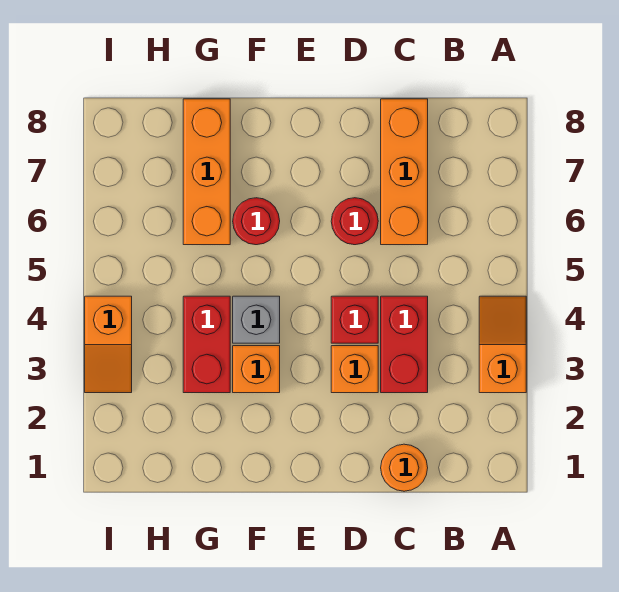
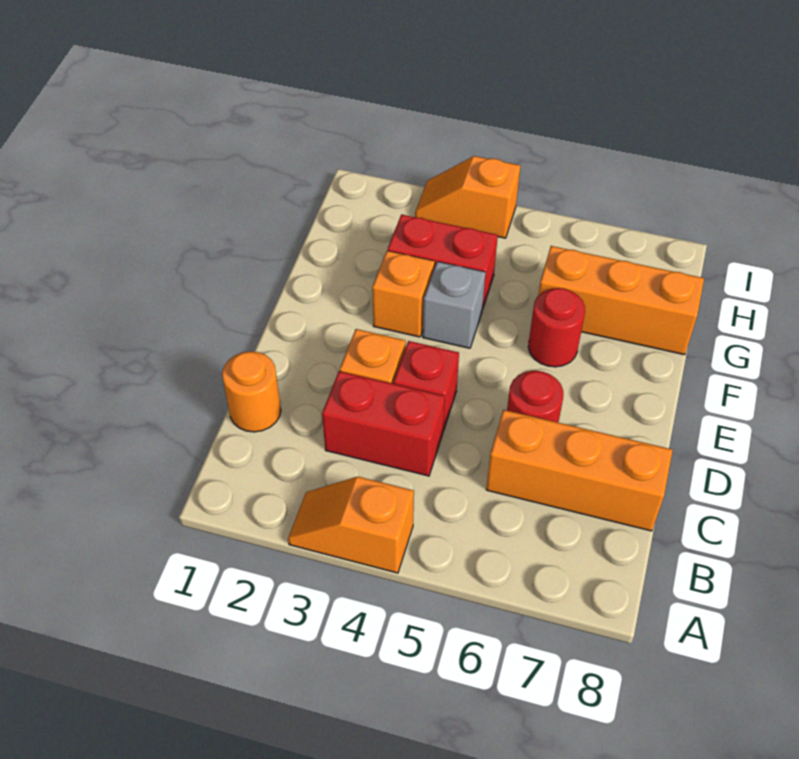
orange 1x2 slope [479,296,526,393] -> orange 1x2 slope turned to [288,477,414,573]

